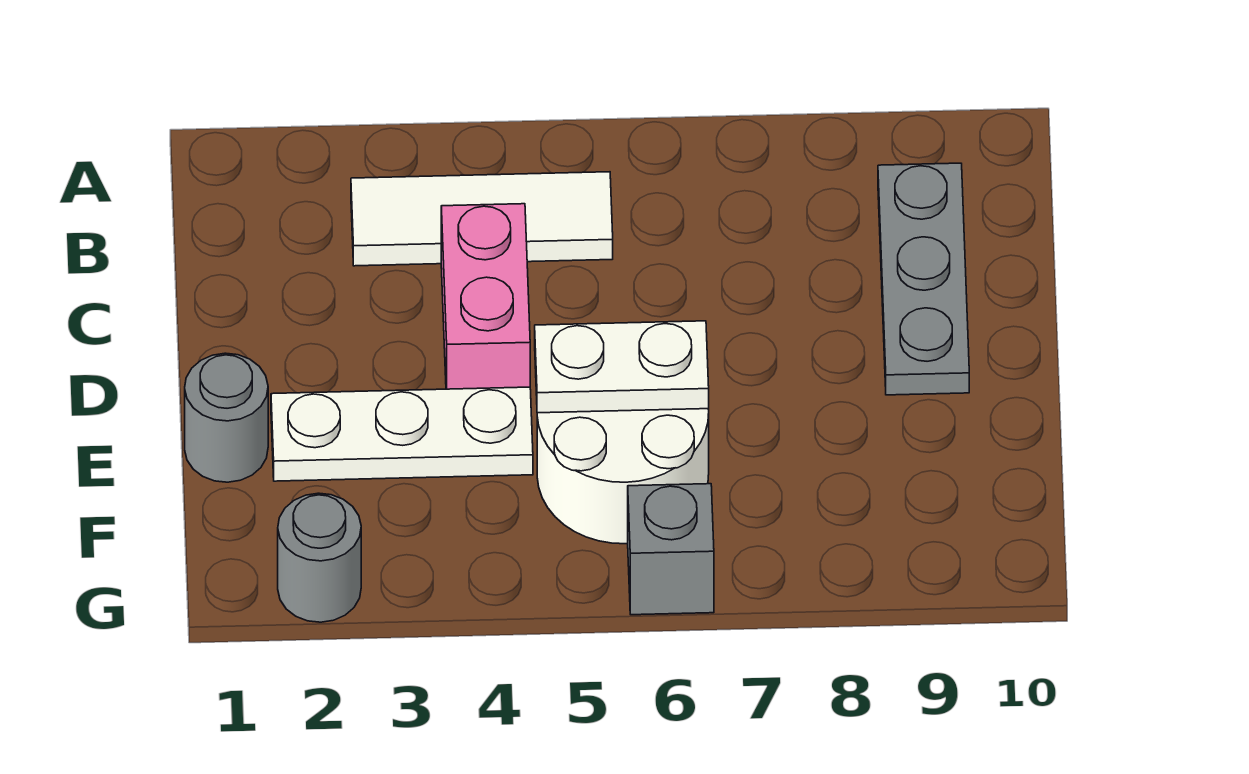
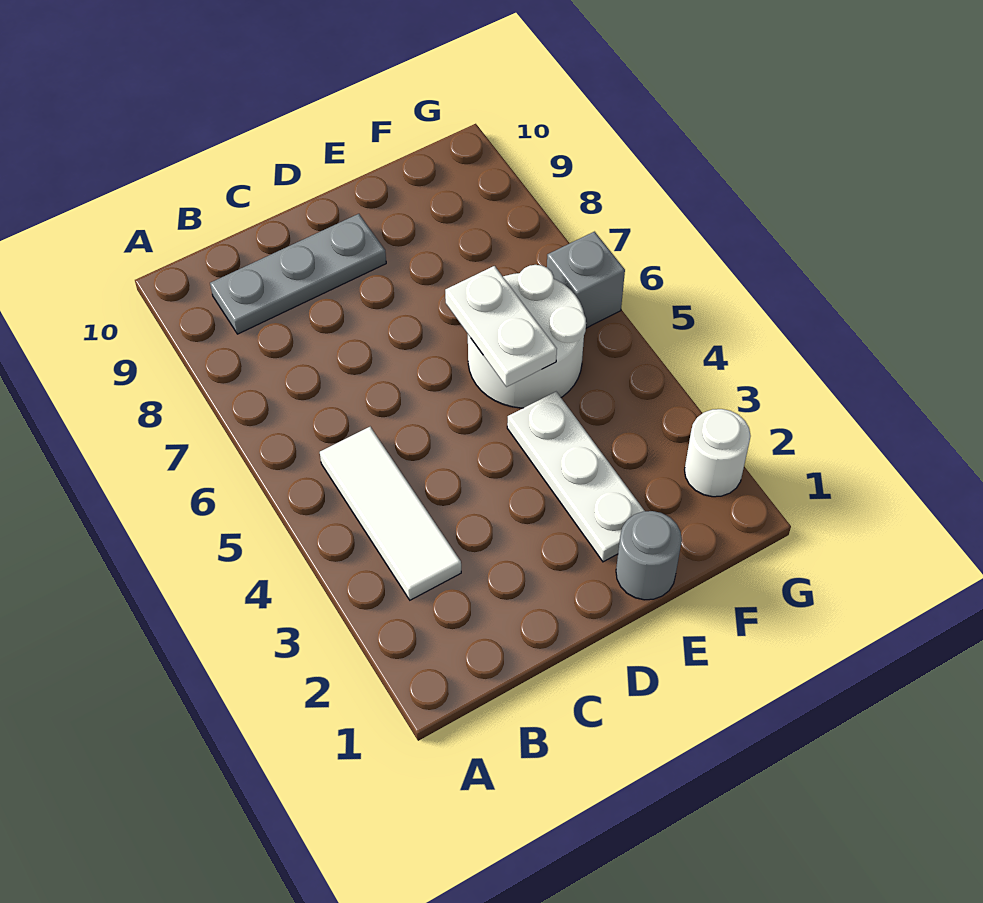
pink 1x2 brick [441,204,530,389] -> none
grey 1x1 round brick [278,493,361,622] -> white 1x1 round brick [685,409,751,497]

